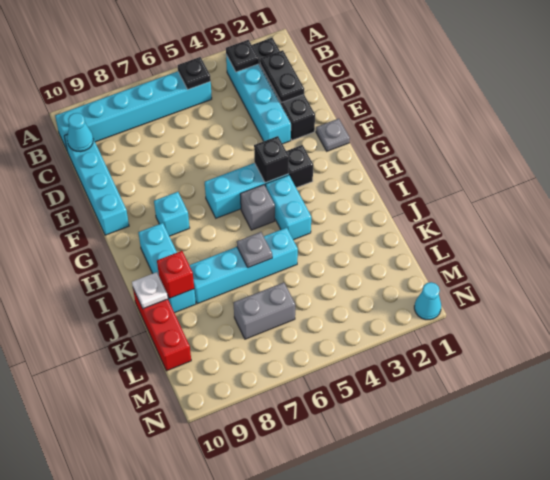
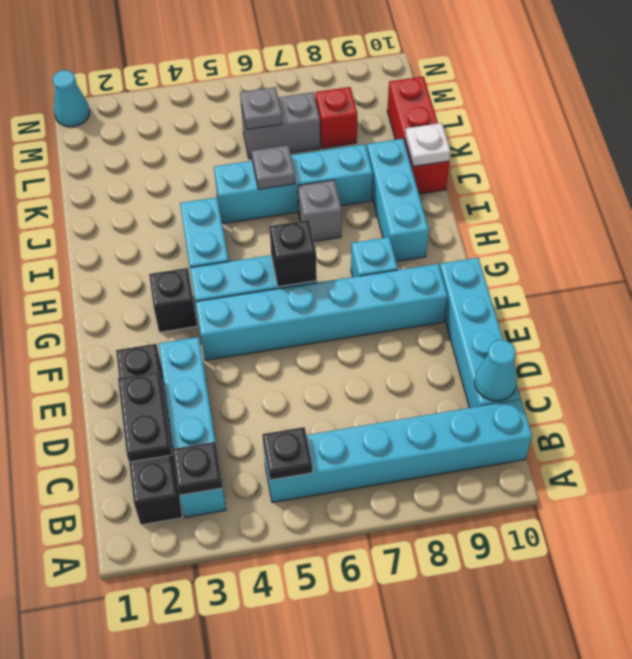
grey 1x1 plate [316,119,350,151] -> grey 1x1 plate moved to [240,87,282,129]
none -> cyan 1x6 brick [196,264,447,360]
black 1x1 brick [254,136,289,183] -> black 1x1 brick moved to [269,220,317,287]
grey 1x1 brick [240,185,275,230] -> grey 1x1 brick moved to [298,180,342,241]
red 1x1 brick [157,251,194,298] -> red 1x1 brick moved to [315,87,357,148]

